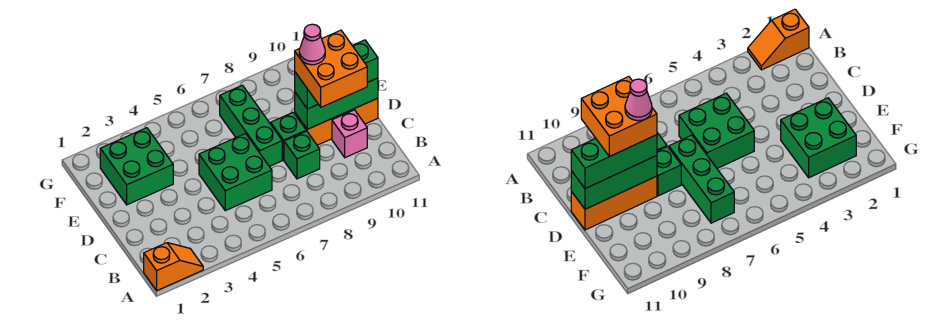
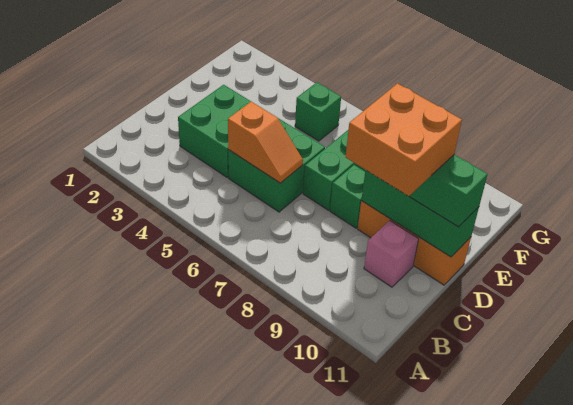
orange 1x2 slope [144,243,203,290] -> orange 1x2 slope moved to [228,102,303,183]
green 1x1 brick [284,131,320,179] -> green 1x1 brick moved to [295,83,341,141]
pink 1x1 cone [299,24,325,65] -> none
green 2x2 brick [100,128,173,205] -> green 2x2 brick moved to [178,85,251,177]

